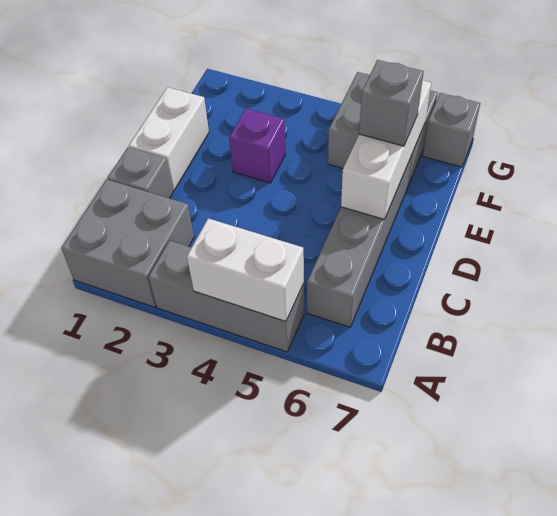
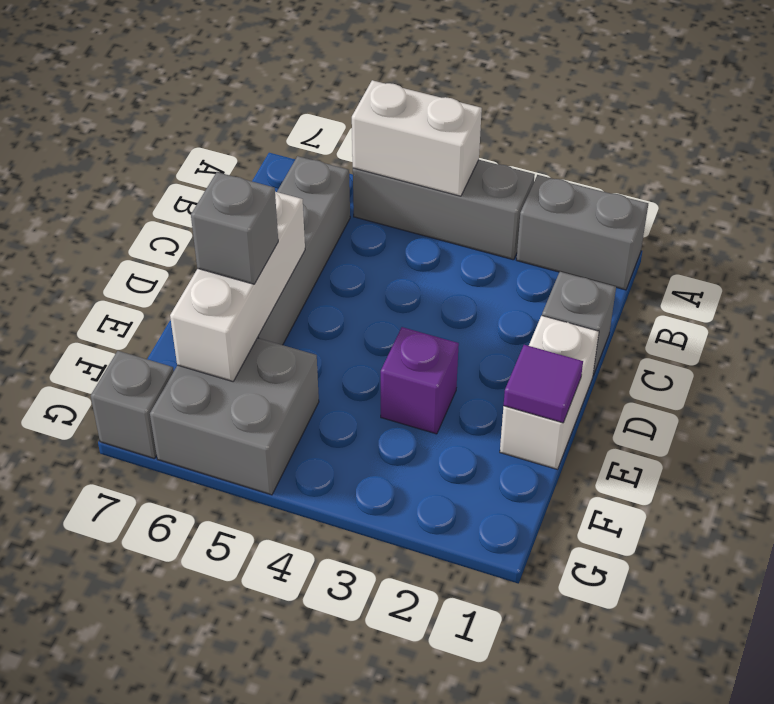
grey 2x2 brick [61,179,194,307] -> grey 1x2 brick [517,175,648,290]
none -> purple 1x1 tile [504,345,583,423]

